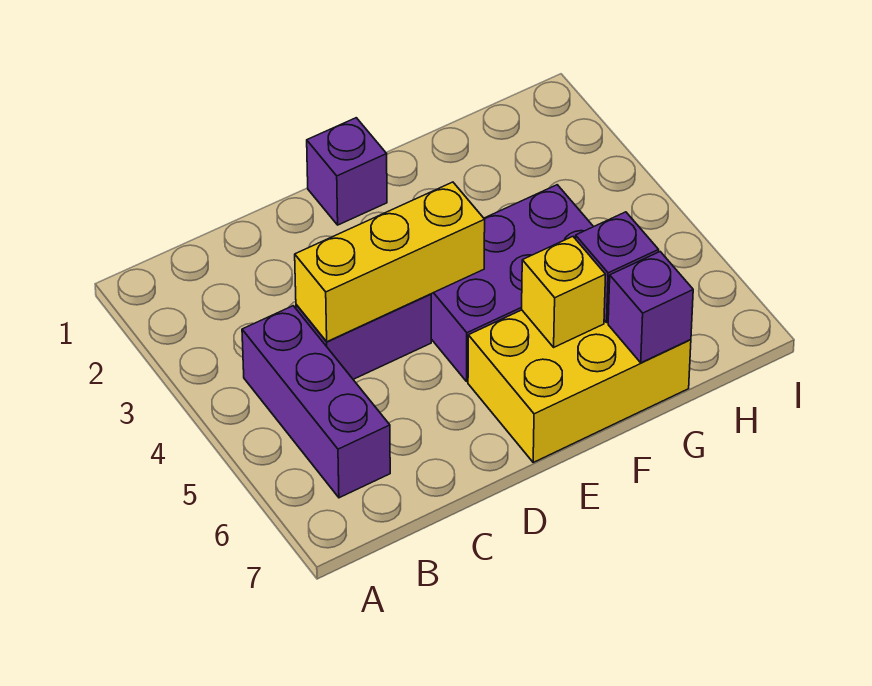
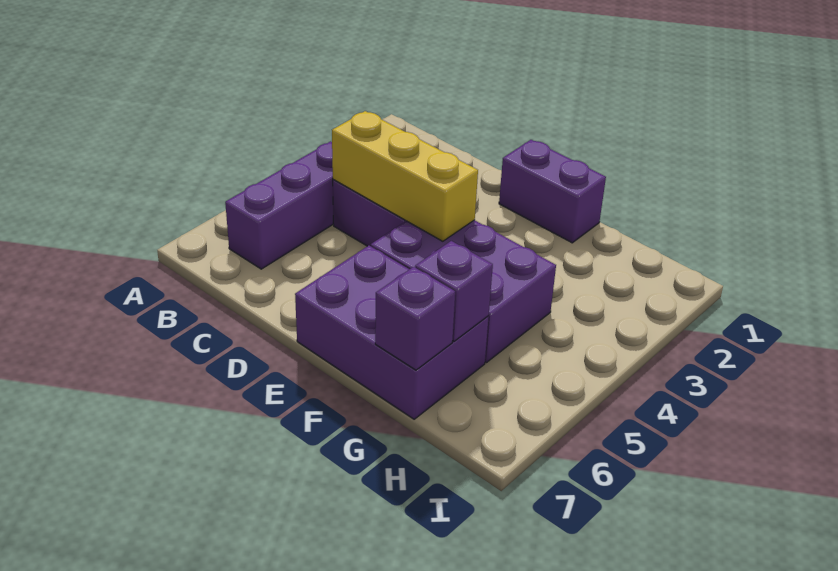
purple 1x1 brick [307,118,387,225] -> purple 1x2 brick [499,140,606,243]
yellow 2x3 brick [468,310,691,462] -> purple 2x3 brick [295,246,489,419]
yellow 1x1 brick [522,237,606,347] -> none

